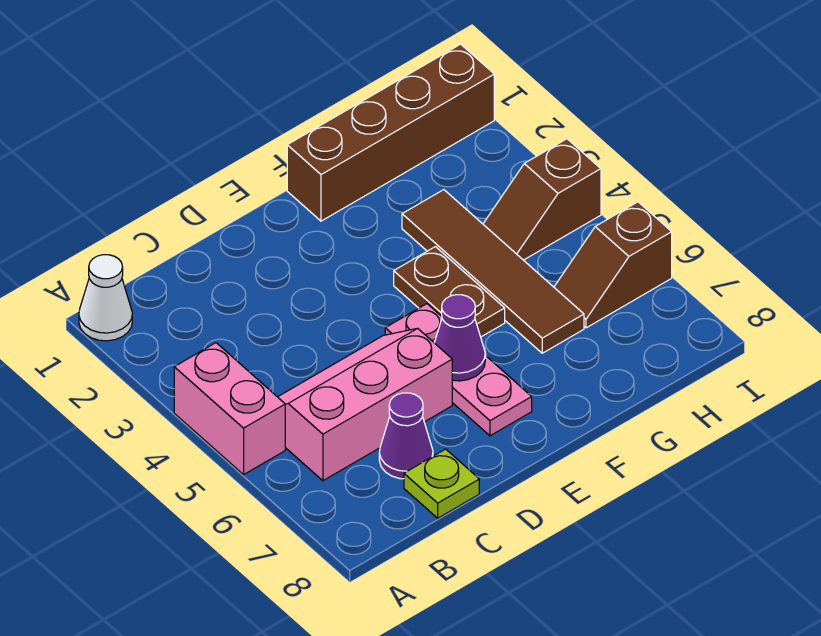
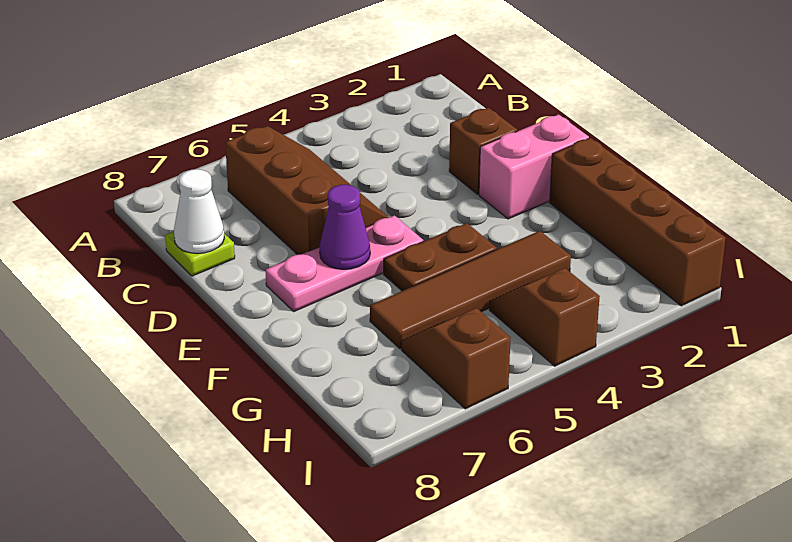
white 1x1 cone [79,255,132,341] -> white 1x1 cone moved to [174,169,224,254]
pink 1x2 brick [174,343,285,475] -> pink 1x2 brick moved to [479,114,589,219]
pink 2x3 slope [278,328,452,481] -> brown 2x3 slope [225,126,389,255]
purple 1x1 cone [379,393,433,479] -> none
none -> brown 1x1 brick [449,108,517,194]

